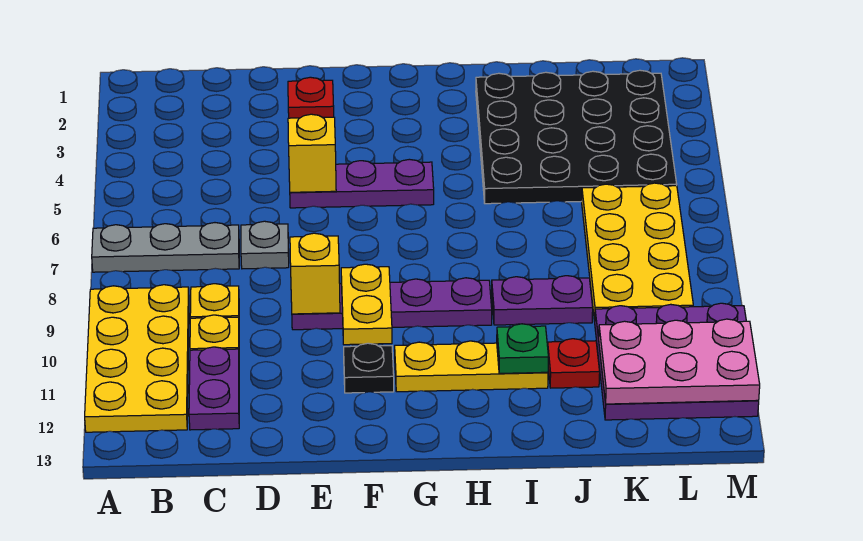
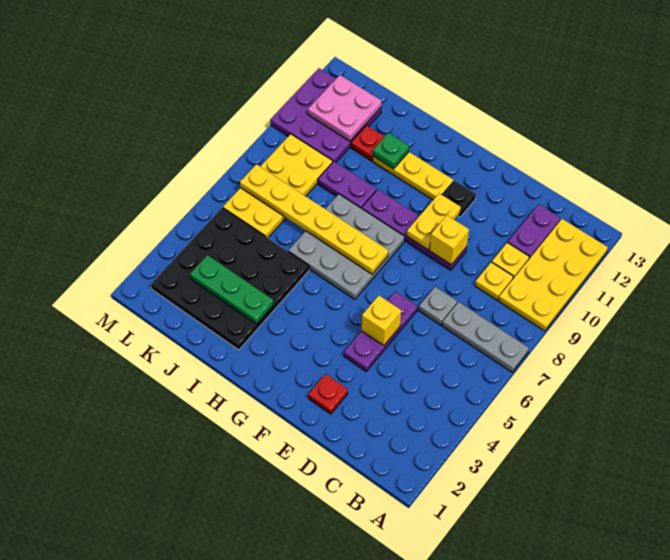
purple 1x3 plate [290,159,434,208] -> purple 1x3 plate turned to [344,292,417,371]
none -> grey 3x3 plate [288,194,405,299]
none -> yellow 1x6 plate [240,164,388,274]
none -> green 1x3 plate [190,255,274,324]
pink 2x3 plate [599,319,760,404] -> pink 2x2 plate [308,75,382,141]

